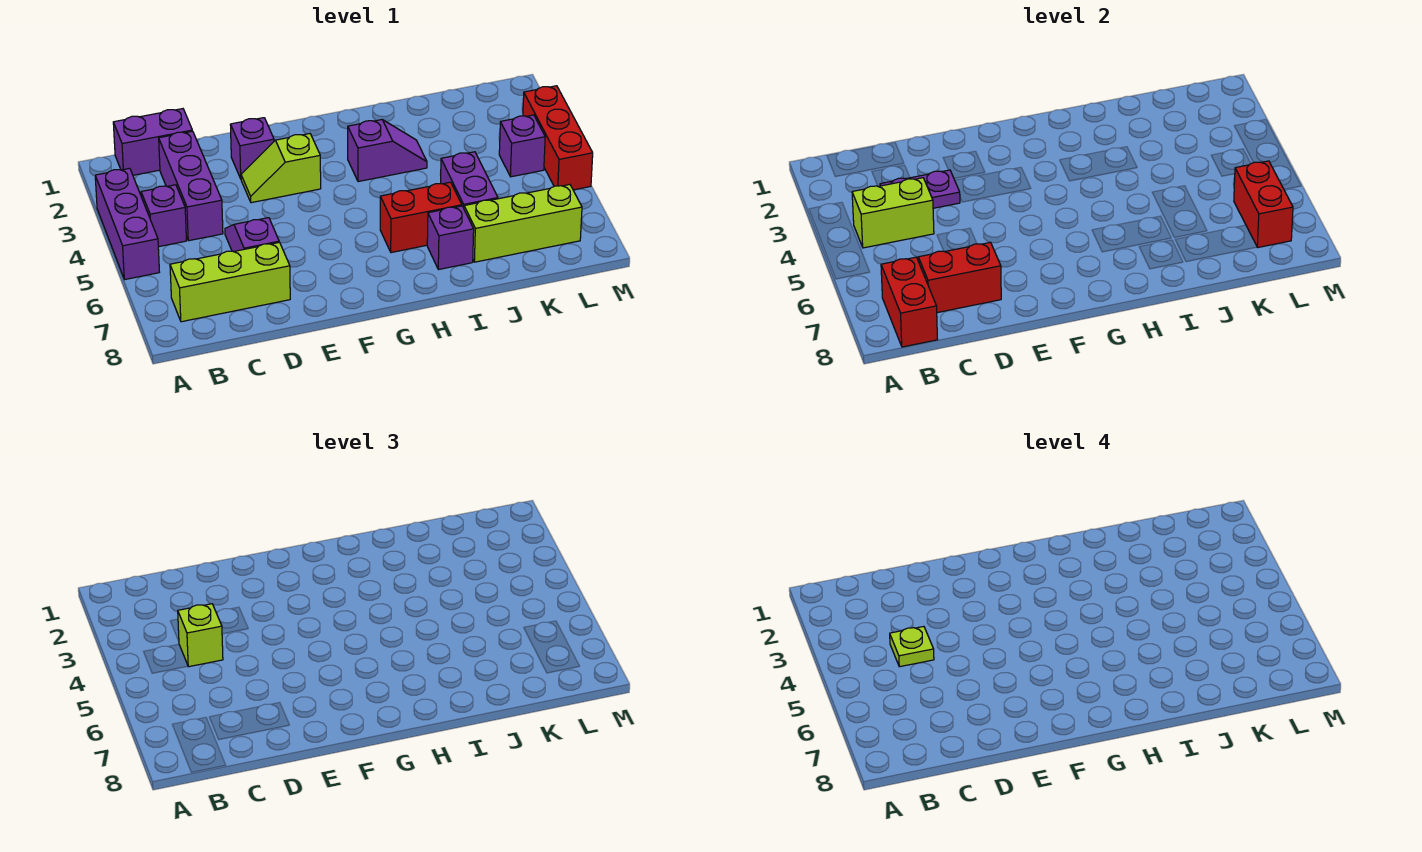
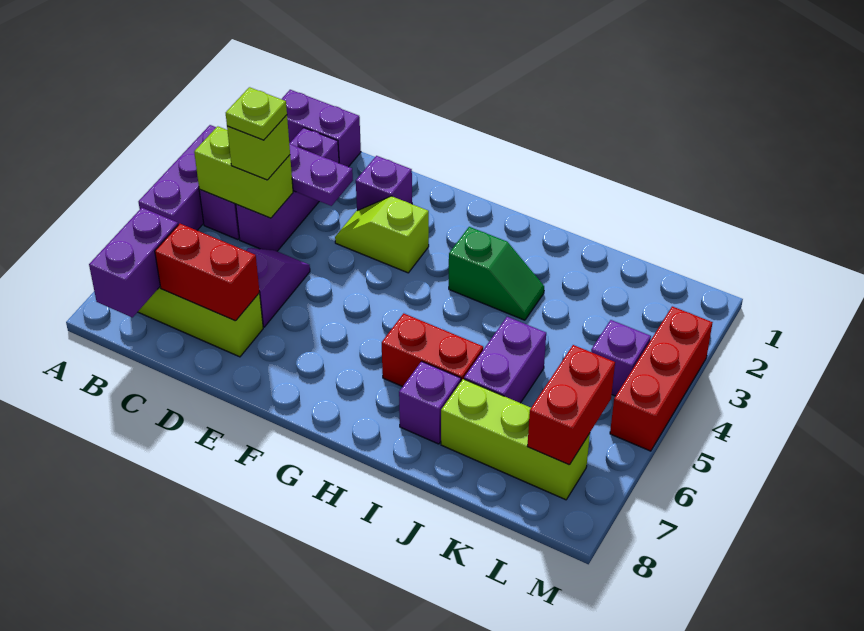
red 1x2 brick [881,257,938,347] -> purple 1x2 brick [89,208,178,317]
purple 1x2 slope [348,120,427,182] -> green 1x2 slope [449,227,544,320]

